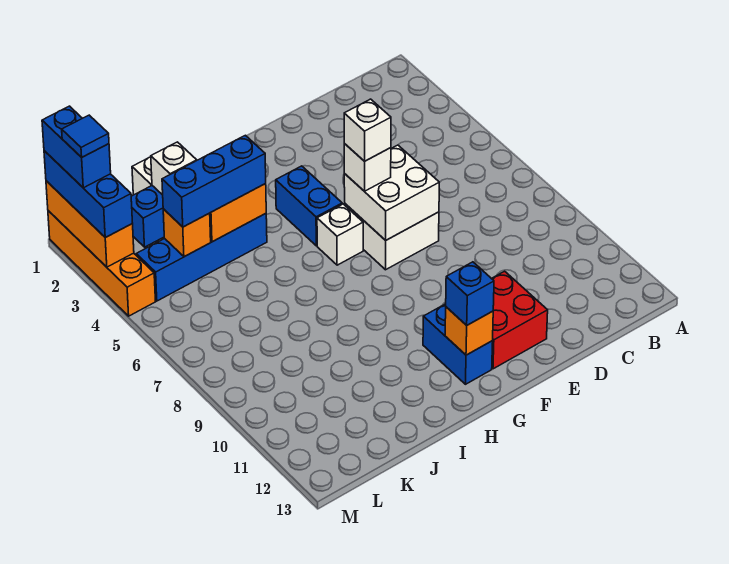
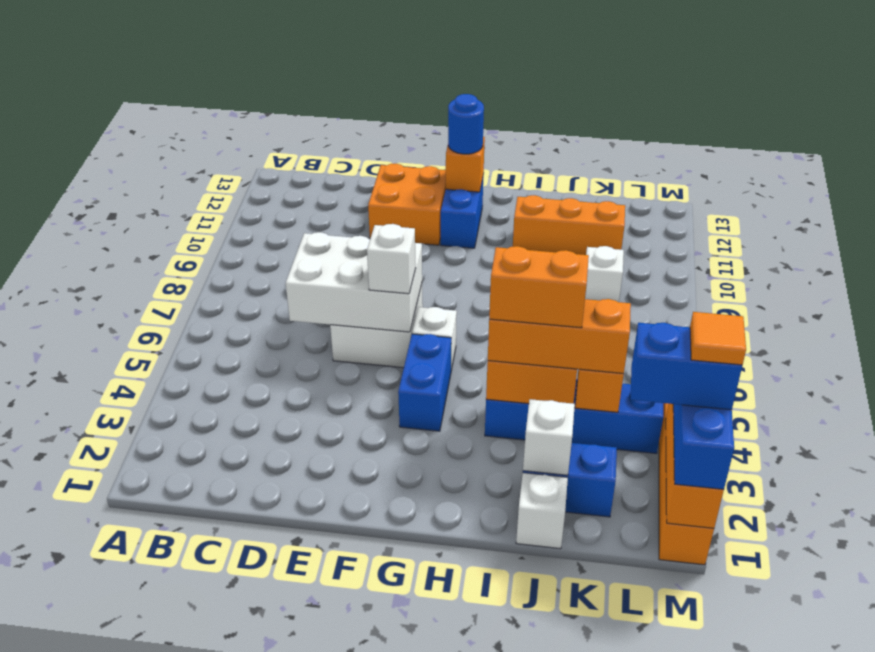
white 2x2 brick [344,145,439,240] -> white 2x3 brick [285,232,422,332]
red 2x2 brick [491,271,548,369] -> orange 2x2 brick [368,164,446,245]
white 1x1 brick [344,99,391,161] -> white 1x1 brick moved to [585,246,624,302]
blue 1x1 brick [446,262,494,325] -> blue 1x1 round brick [448,94,484,154]
blue 1x3 brick [162,135,266,227] -> orange 1x3 brick [488,299,631,374]
none -> orange 1x2 brick [489,246,589,328]
none -> orange 1x3 brick [513,195,625,255]
blue 1x2 brick [42,106,111,188] -> blue 1x2 brick turned to [631,323,742,410]
blue 1x1 tile [62,115,109,157] -> orange 1x1 tile [690,312,746,365]

